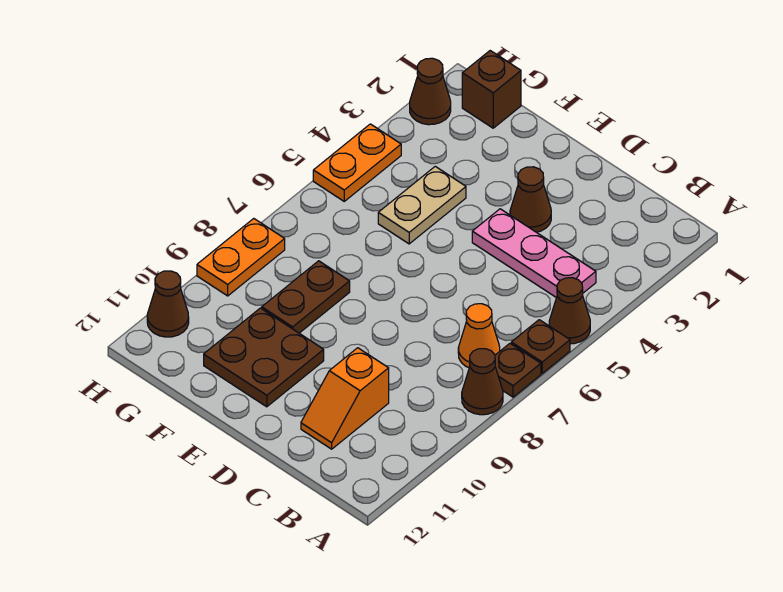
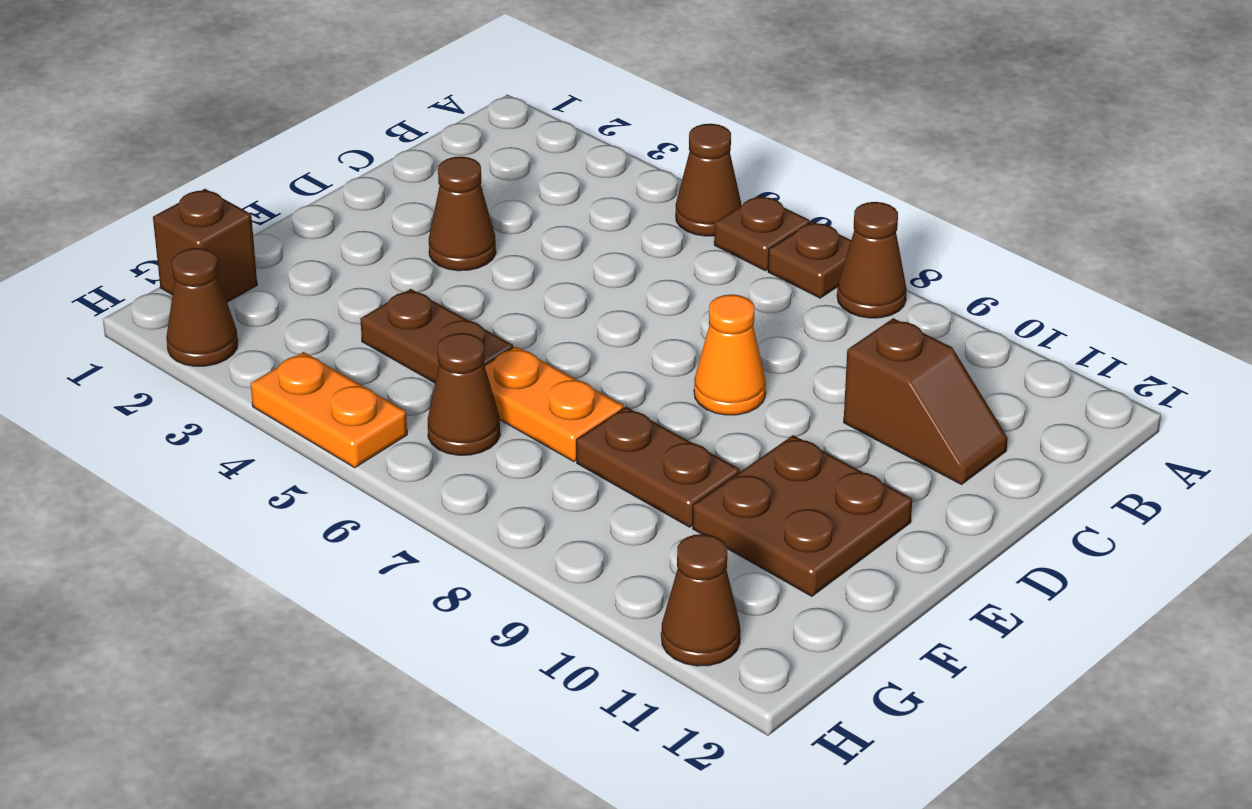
pink 1x3 plate [472,209,596,298] -> none
orange 1x1 cone [458,304,500,368] -> orange 1x1 cone moved to [694,294,766,415]
orange 1x2 slope [301,348,389,449] -> brown 1x2 slope [844,318,1008,484]
tan 1x2 plate [378,166,466,244] -> brown 1x2 plate [360,289,513,383]
none -> brown 1x1 cone [428,333,500,455]
orange 1x2 plate [197,219,285,296] -> orange 1x2 plate moved to [485,346,623,461]

